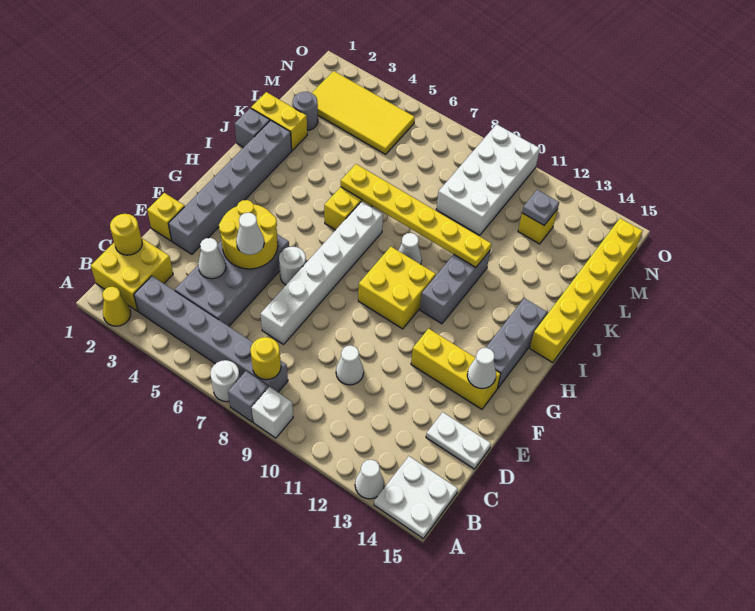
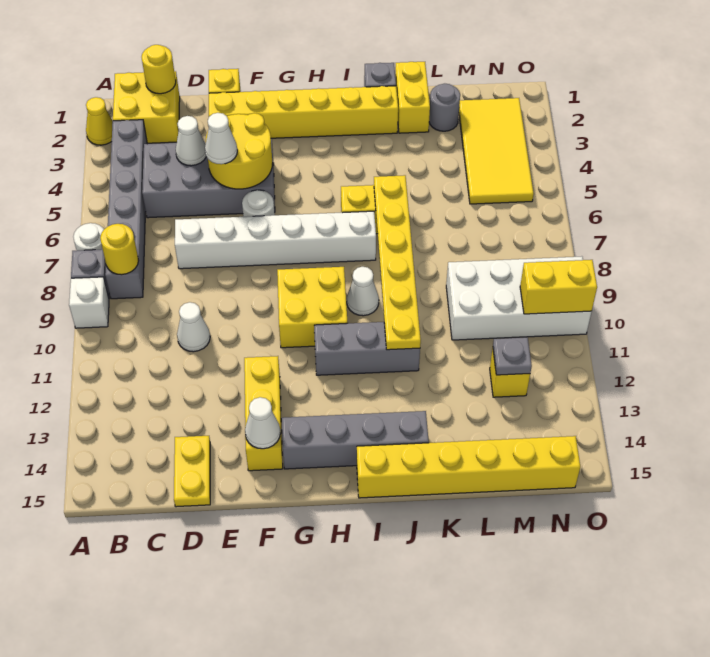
white 1x1 cone [355,460,384,499] -> none
white 2x2 plate [374,456,458,538] -> none
white 1x2 plate [426,412,491,469] -> yellow 1x2 plate [174,436,210,507]
grey 1x6 brick [168,120,292,254] -> yellow 1x6 brick [209,86,398,138]
grey 1x3 brick [486,298,547,388] -> grey 1x4 brick [282,411,429,469]
none -> yellow 1x2 brick [520,260,597,314]

